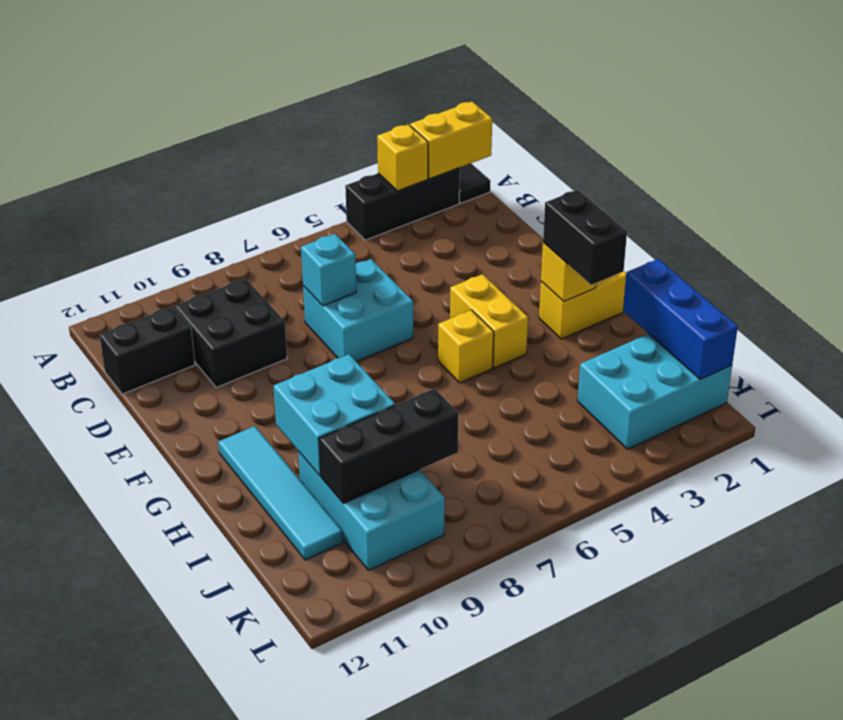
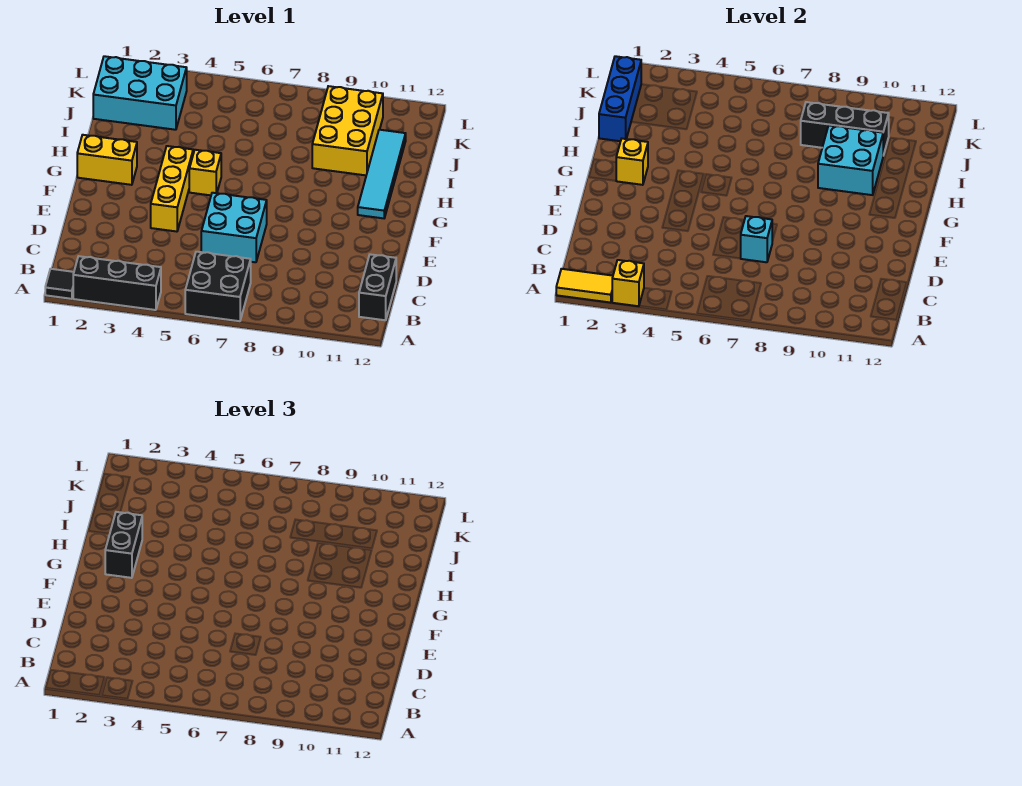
yellow 1x2 brick [410,102,492,178] -> yellow 1x2 tile [556,269,613,303]
black 2x2 brick [175,278,287,388] -> black 2x2 brick moved to [185,252,251,321]
black 1x2 brick [99,306,195,394] -> black 1x2 brick turned to [359,254,396,320]
yellow 1x2 brick [450,274,528,368] -> yellow 1x3 brick [151,146,193,232]
cyan 2x3 brick [298,451,445,570] -> yellow 2x3 brick [312,86,383,175]

